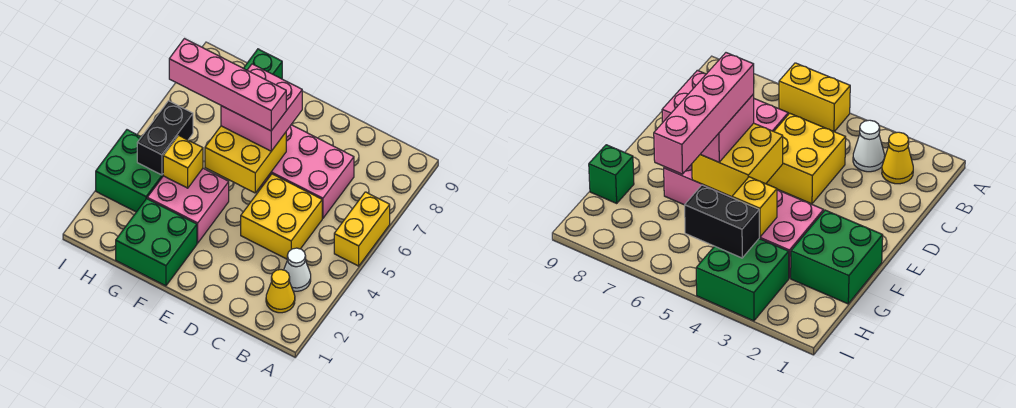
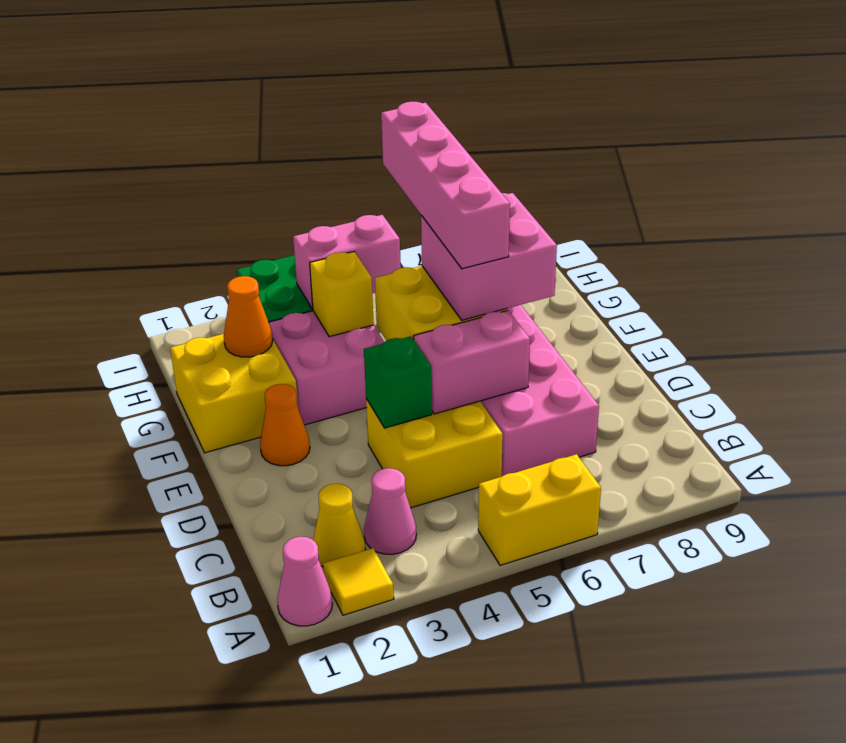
none -> pink 1x1 cone [277,537,333,626]
none -> yellow 1x1 tile [323,548,394,615]
white 1x1 cone [284,248,311,291] -> pink 1x1 cone [364,468,416,554]
none -> pink 1x2 brick [414,310,530,414]
none -> orange 1x1 cone [260,384,310,466]
green 2x2 brick [116,199,197,286] -> yellow 2x2 brick [170,334,298,453]
none -> orange 1x1 cone [224,276,273,357]
green 1x1 brick [243,49,282,79] -> green 1x1 brick moved to [364,336,432,428]
black 1x2 brick [137,101,193,175] -> pink 1x2 brick [293,215,401,309]

